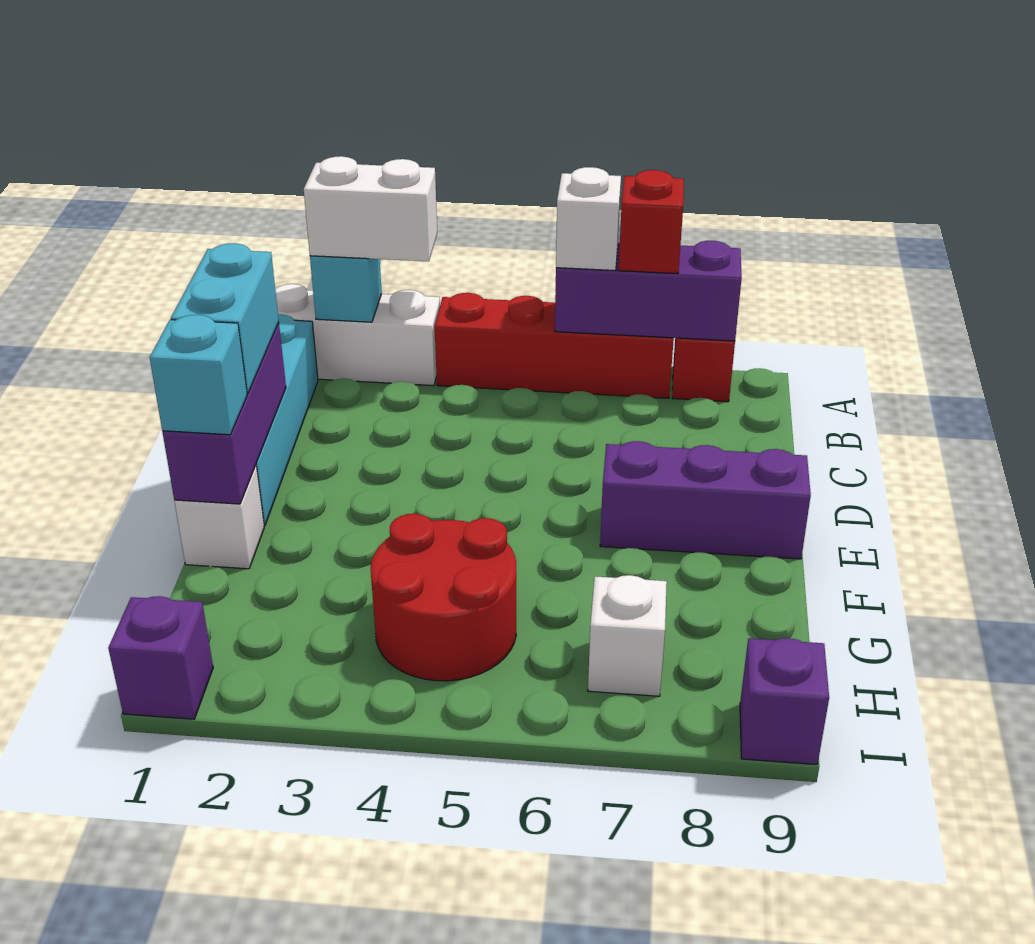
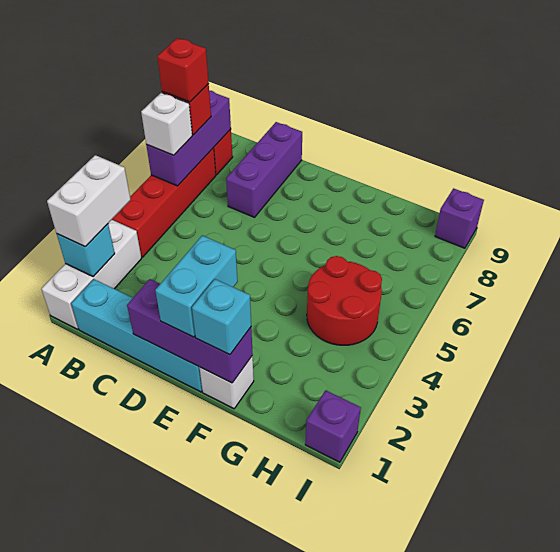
none -> red 1x1 brick [157,38,209,102]
cyan 1x2 brick [171,243,279,394] -> cyan 1x2 brick turned to [155,235,238,337]
purple 1x3 brick [600,441,811,559] -> purple 1x3 brick moved to [226,122,302,217]
white 1x1 brick [588,575,667,696] -> none

